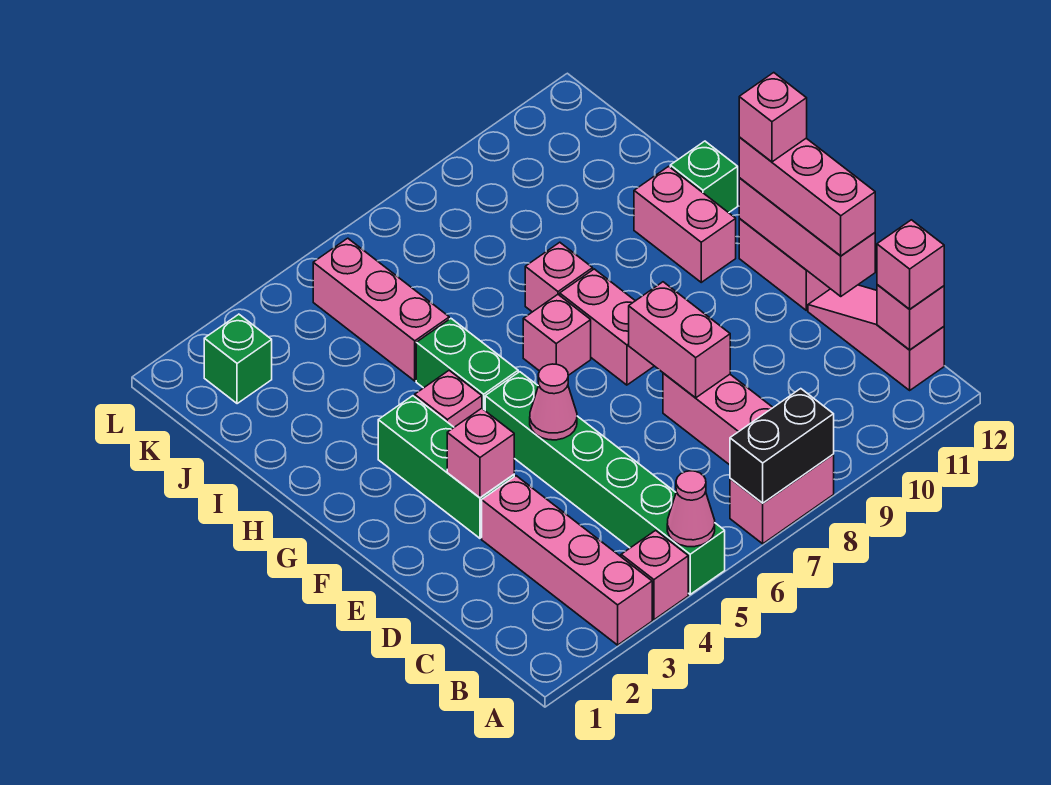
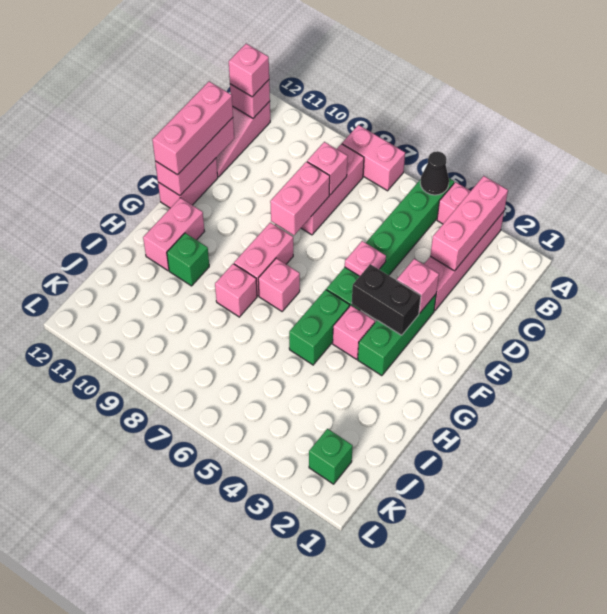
pink 1x1 cone [667,471,715,547] -> black 1x1 cone [420,151,449,195]
black 1x2 brick [730,389,834,503] -> black 1x2 brick moved to [352,264,421,335]
pink 1x1 cone [530,364,577,440] -> pink 1x1 plate [345,241,386,276]
pink 1x1 brick [739,73,807,162] -> pink 1x1 brick moved to [307,142,348,195]
green 1x1 brick [670,141,738,213] -> green 1x1 brick moved to [167,233,209,286]
pink 1x3 brick [313,238,449,381] -> pink 1x3 brick moved to [430,176,508,271]

